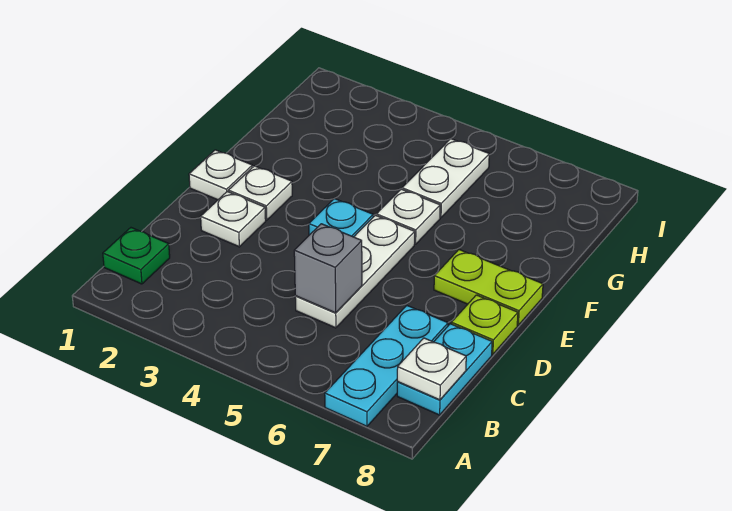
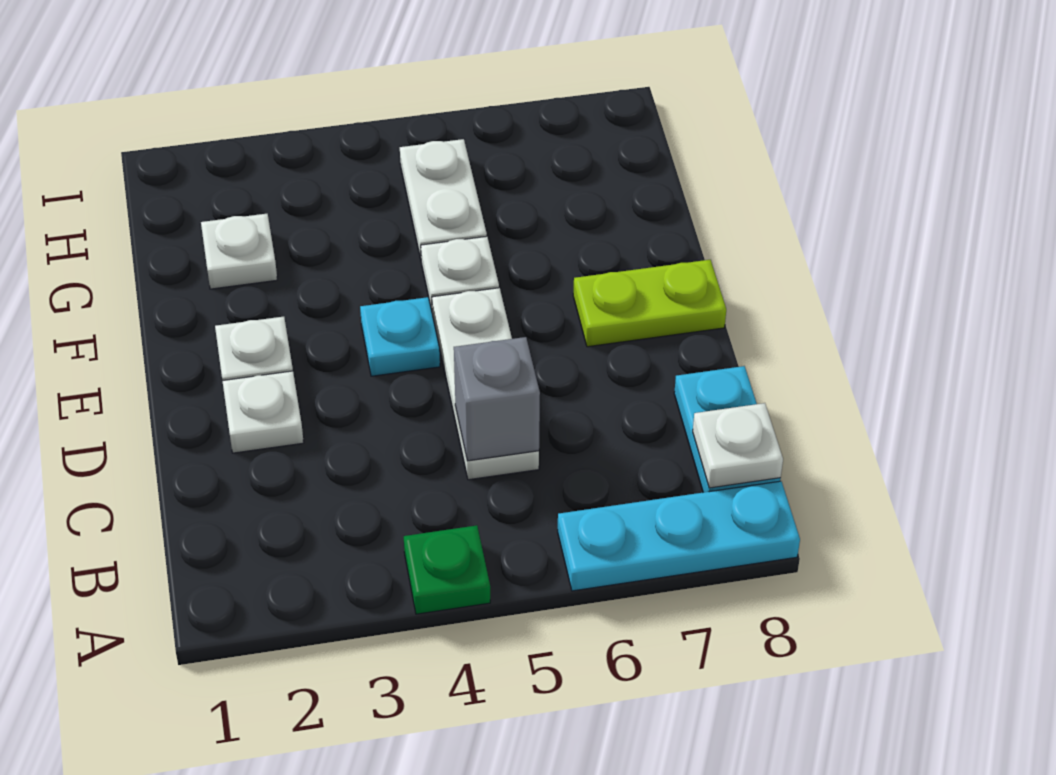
cyan 1x3 plate [325,306,448,426] -> cyan 1x3 plate turned to [558,481,800,591]
green 1x1 plate [103,228,170,284] -> green 1x1 plate moved to [404,525,490,614]
lime 1x1 plate [451,295,518,354] -> none
white 1x1 plate [189,150,253,200] -> white 1x1 plate moved to [201,214,277,289]

